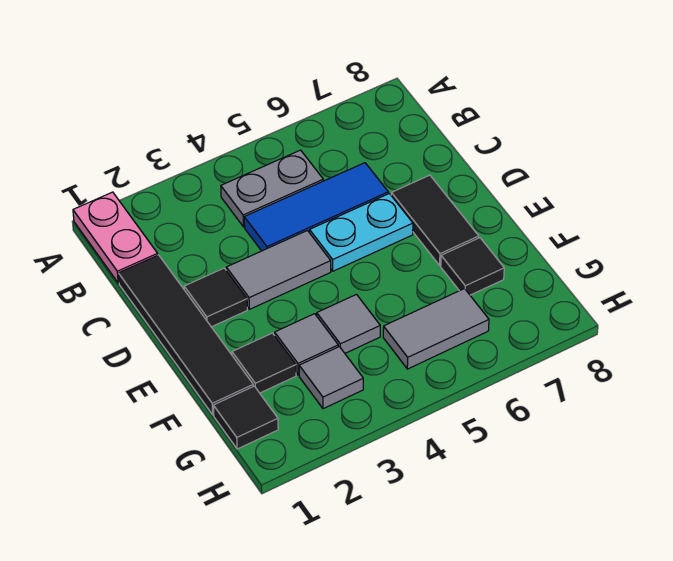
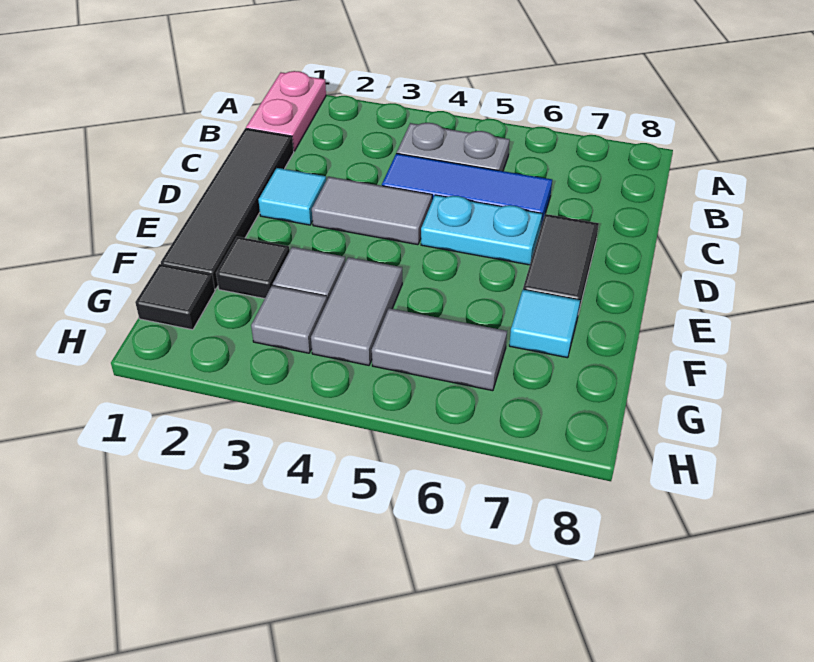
black 1x1 tile [184,268,247,327] -> cyan 1x1 tile [258,168,326,225]
grey 1x1 tile [317,294,380,353] -> grey 1x2 tile [311,257,402,365]
black 1x1 tile [441,238,504,295] -> cyan 1x1 tile [509,290,580,358]

